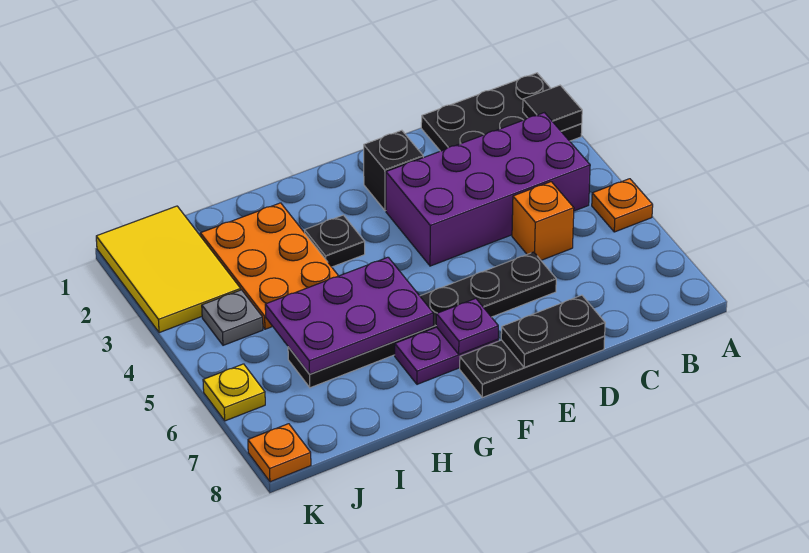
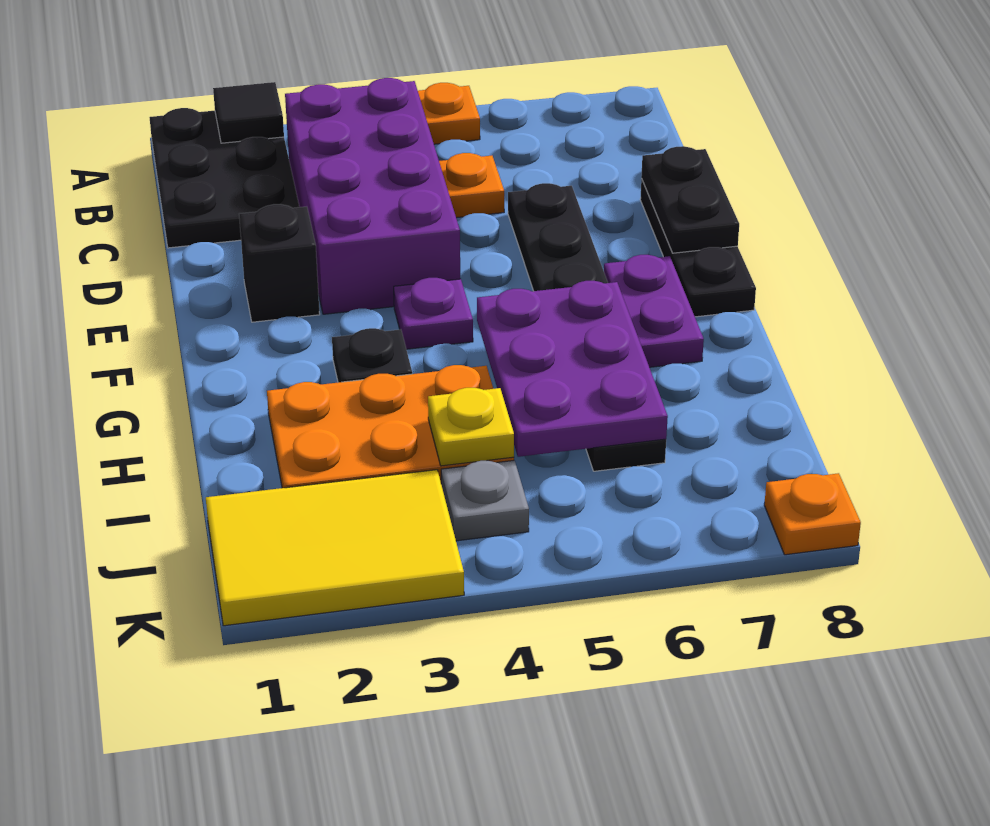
orange 1x1 brick [512,182,574,260] -> orange 1x1 plate [439,153,504,218]
purple 1x1 plate [436,298,498,354] -> purple 1x1 plate moved to [394,278,473,349]
yellow 1x1 plate [203,364,265,421] -> yellow 1x1 plate moved to [428,388,514,466]

